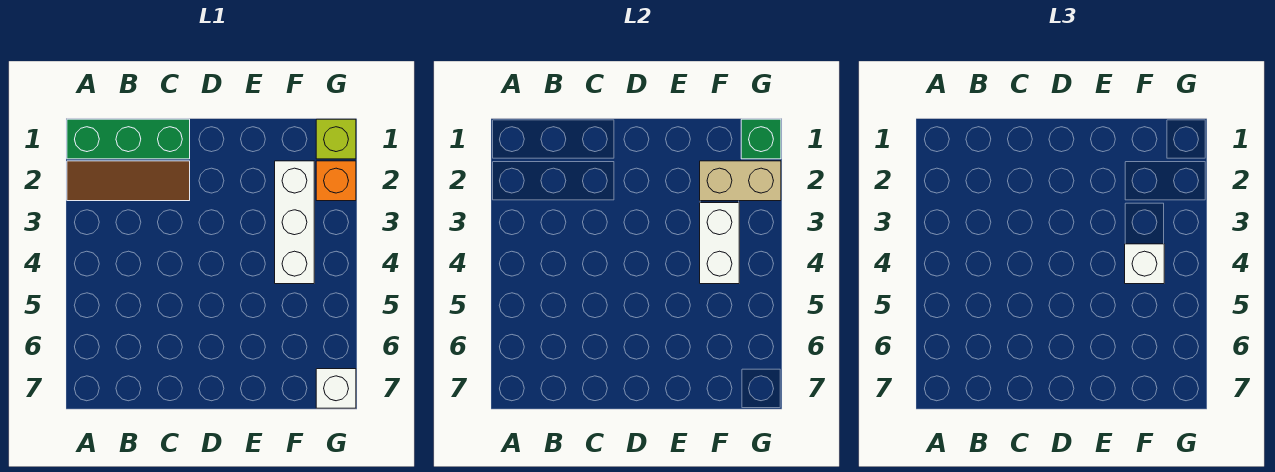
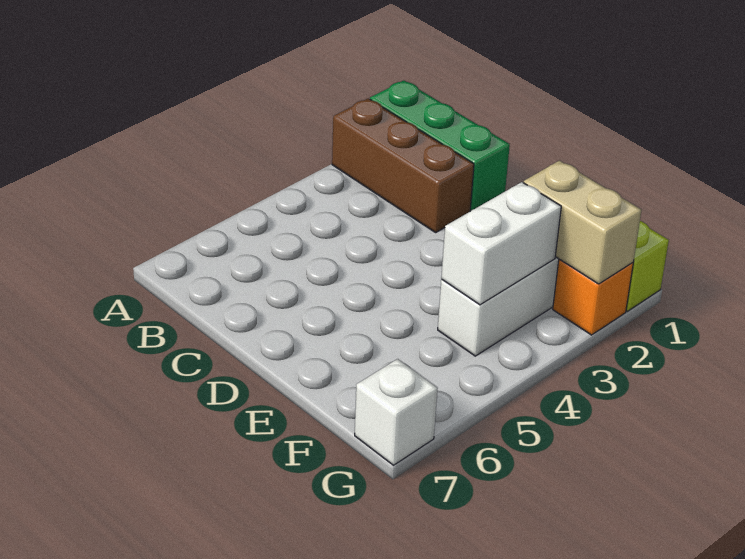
brown 1x3 tile [67,161,190,201] -> brown 1x3 brick [332,98,474,232]
white 1x1 brick [1125,244,1164,284] -> none
green 1x1 brick [741,119,781,159] -> none

